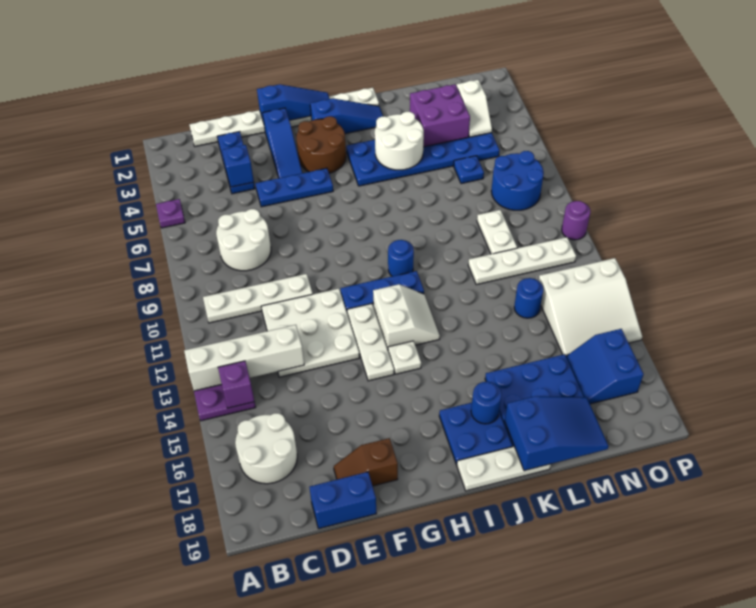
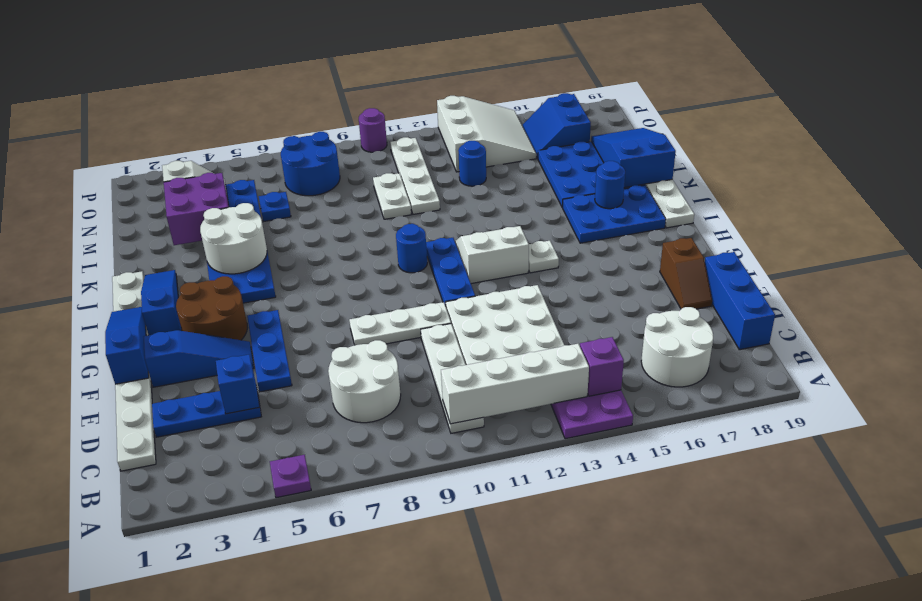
white 1x4 brick [184,325,304,391] -> white 1x4 brick turned to [441,344,589,424]
blue 1x2 brick [309,472,376,529] -> blue 1x3 brick [705,252,775,350]
white 1x3 plate [347,304,394,381] -> white 1x3 plate moved to [349,302,451,345]
blue 2x2 plate [439,403,512,465] -> blue 2x3 plate [563,185,666,243]
white 1x2 plate [477,210,517,254] -> white 1x2 plate turned to [373,173,411,219]
blue 2x2 slope [566,329,644,404] -> blue 2x2 slope turned to [523,93,591,158]

